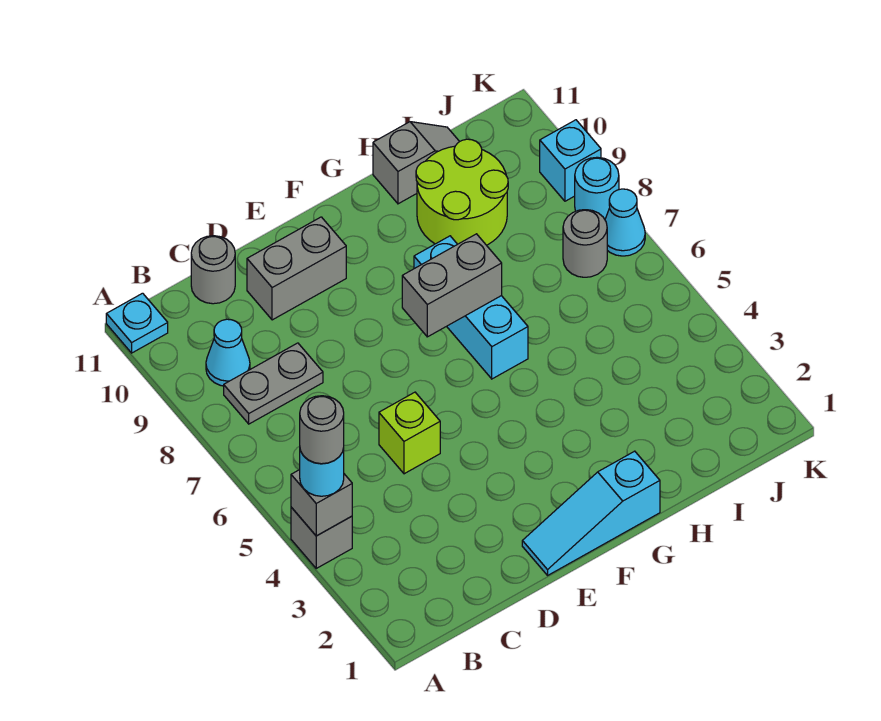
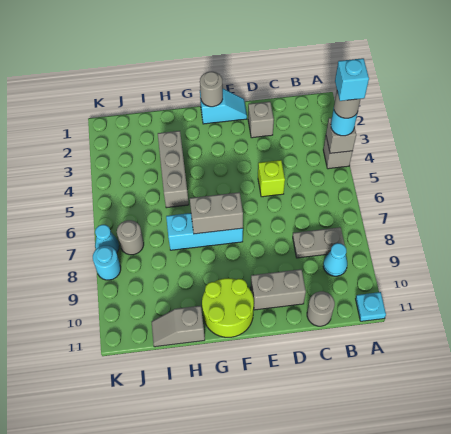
none -> grey 1x1 brick [248,102,274,138]
cyan 1x3 slope [522,451,660,575] -> cyan 1x2 slope [200,89,247,124]
none -> grey 1x1 round brick [200,72,223,107]
cyan 1x3 brick [414,236,528,379] -> cyan 1x3 brick turned to [166,213,243,250]
none -> grey 1x3 brick [158,131,189,208]
lime 2x2 round brick [416,139,508,245] -> lime 2x2 round brick moved to [202,278,254,337]
cyan 1x1 brick [540,120,601,201] -> cyan 1x1 brick moved to [335,58,369,101]

